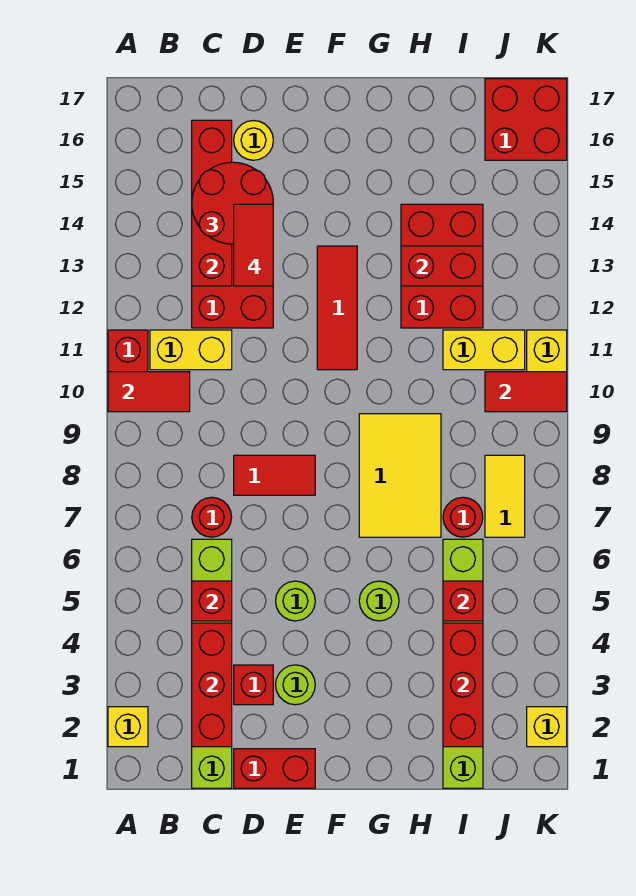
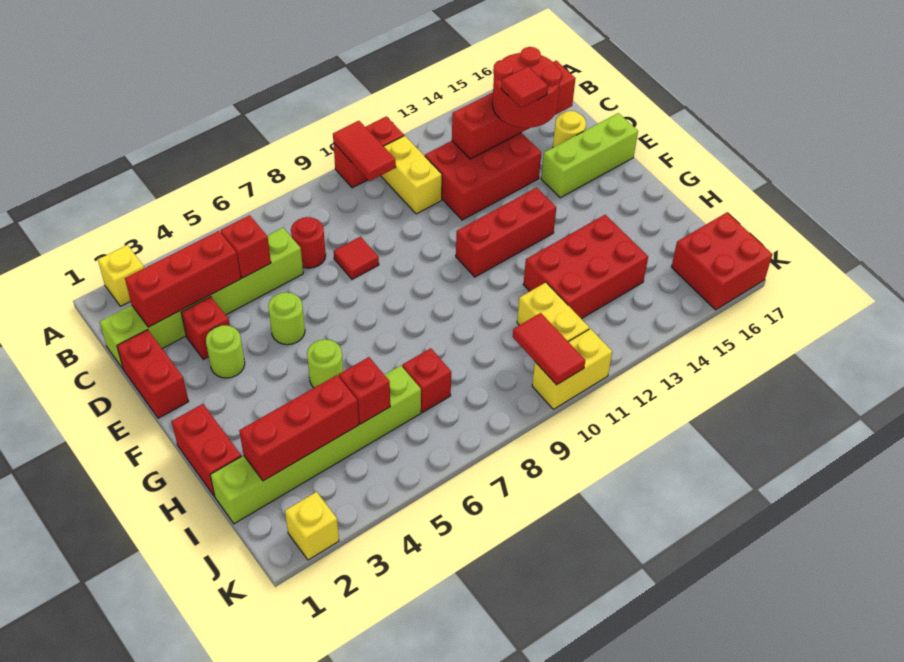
red 1x2 tile [234,455,315,495] -> red 1x1 tile [334,237,379,279]
red 1x2 tile [234,204,273,286] -> red 1x1 tile [501,66,548,108]
none -> lime 1x3 brick [541,113,638,198]
red 1x3 tile [317,246,357,370] -> red 1x3 brick [456,188,556,277]
yellow 2x3 tile [359,414,441,537] -> none
red 1x2 brick [401,246,483,286] -> red 1x2 brick moved to [171,404,241,496]
red 1x1 round brick [443,497,483,537] -> red 1x1 brick [402,348,451,412]
yellow 1x2 tile [485,455,525,537] -> none

